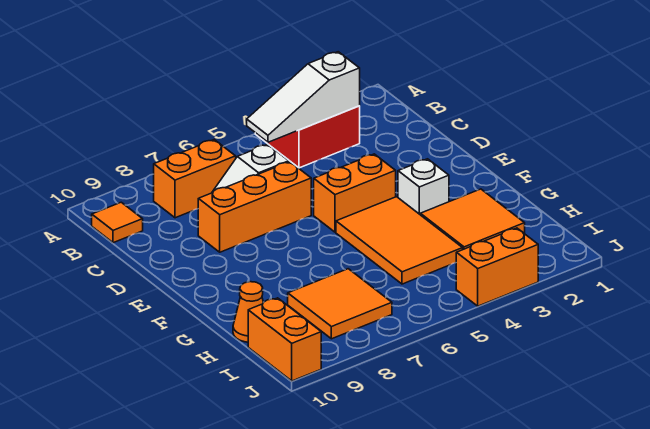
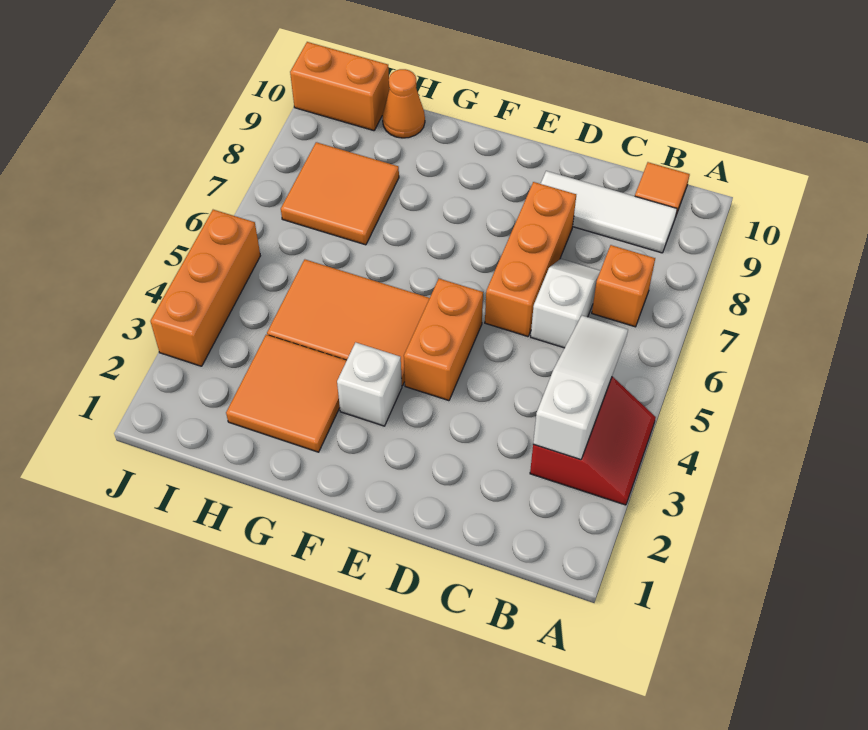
orange 1x2 brick [154,140,236,218] -> orange 1x1 brick [592,245,655,327]
none -> white 1x3 tile [541,171,677,253]
orange 1x2 brick [456,228,538,306] -> orange 1x3 brick [150,210,260,366]

